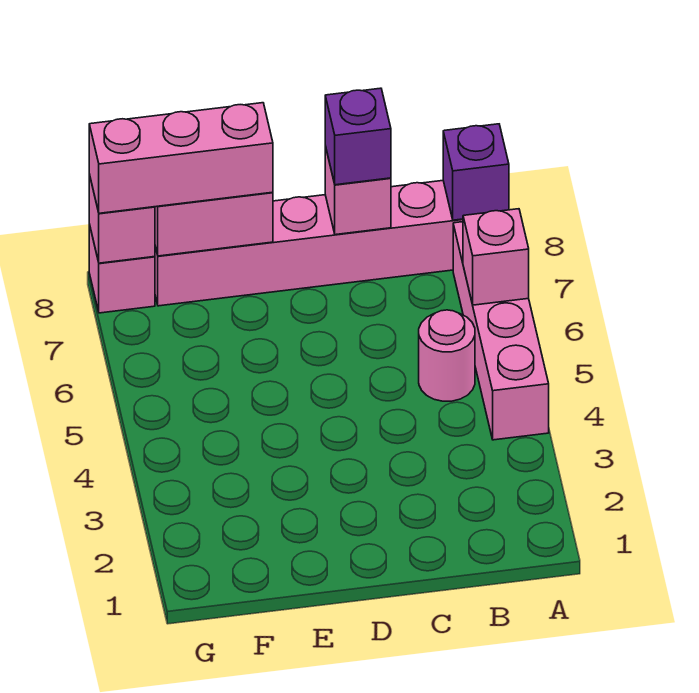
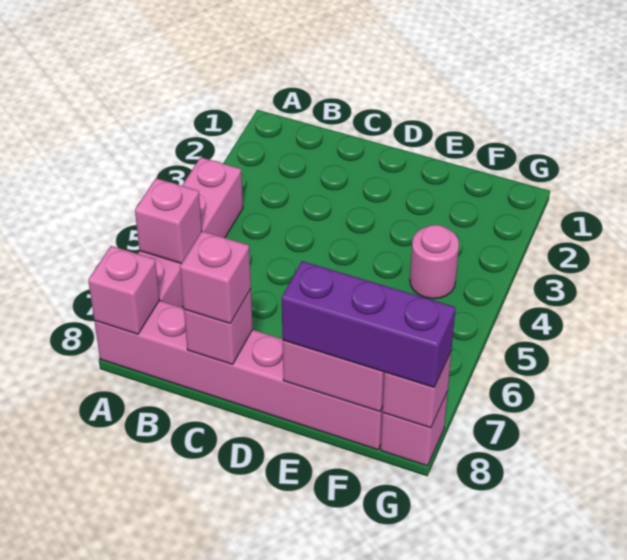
purple 1x1 brick [443,124,509,220] -> pink 1x1 brick [88,246,159,334]
pink 1x1 round brick [419,310,475,401] -> pink 1x1 round brick moved to [410,225,459,299]
purple 1x1 brick [325,88,391,185] -> pink 1x1 brick [180,231,251,323]
pink 1x3 brick [89,103,273,213] -> purple 1x3 brick [282,261,456,387]

